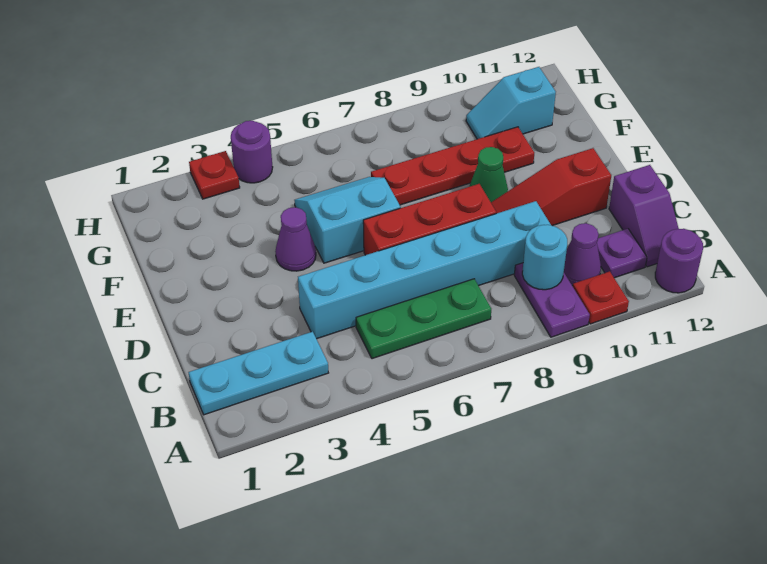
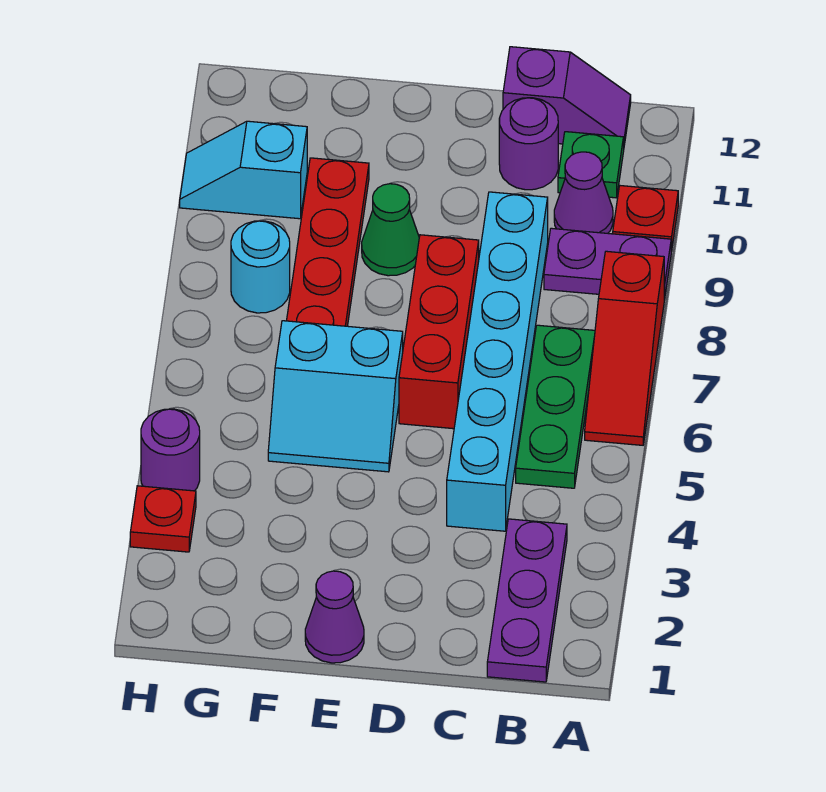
purple 1x1 round brick [655,229,703,293] -> purple 1x1 round brick moved to [499,98,558,190]
cyan 1x3 plate [188,332,328,415] -> purple 1x3 plate [487,519,567,682]
cyan 1x1 round brick [522,225,567,290] -> cyan 1x1 round brick moved to [231,221,290,313]
purple 1x1 plate [597,229,647,278] -> green 1x1 plate [558,132,624,198]
red 1x3 slope [491,148,611,226] -> red 1x3 slope moved to [585,251,664,445]
purple 1x1 cone [275,207,316,271] -> purple 1x1 cone moved to [305,571,364,663]
cyan 2x2 slope [294,177,401,263] -> cyan 2x2 slope turned to [268,321,403,472]
cyan 1x2 slope [466,67,556,139] -> cyan 1x2 slope turned to [180,121,307,219]

